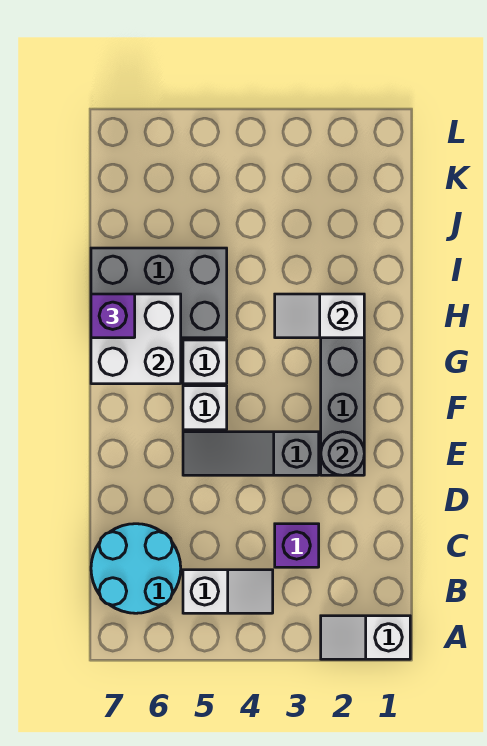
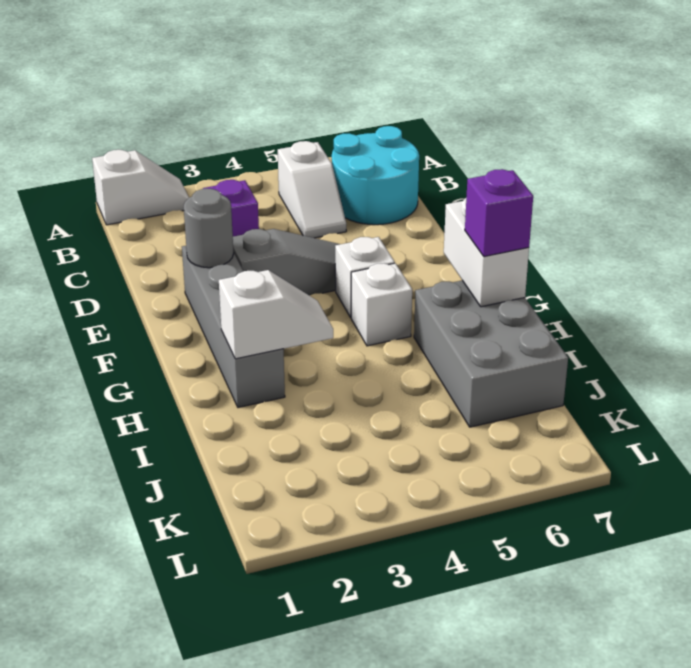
white 1x2 slope [183,570,273,613] -> white 1x2 slope turned to [278,141,346,238]
white 2x2 brick [91,294,181,384] -> white 1x2 brick [444,198,529,307]
grey 2x3 brick [91,248,227,338] -> grey 2x3 brick turned to [414,280,568,427]

